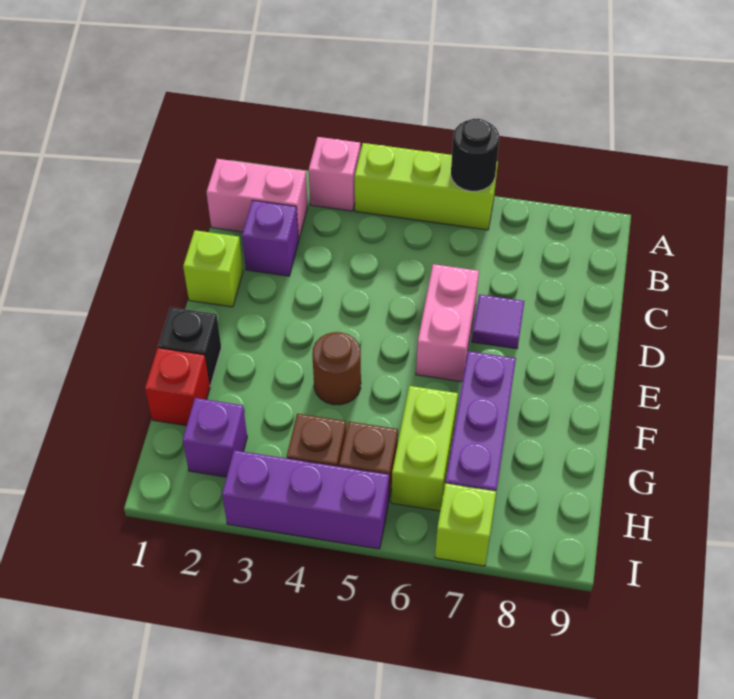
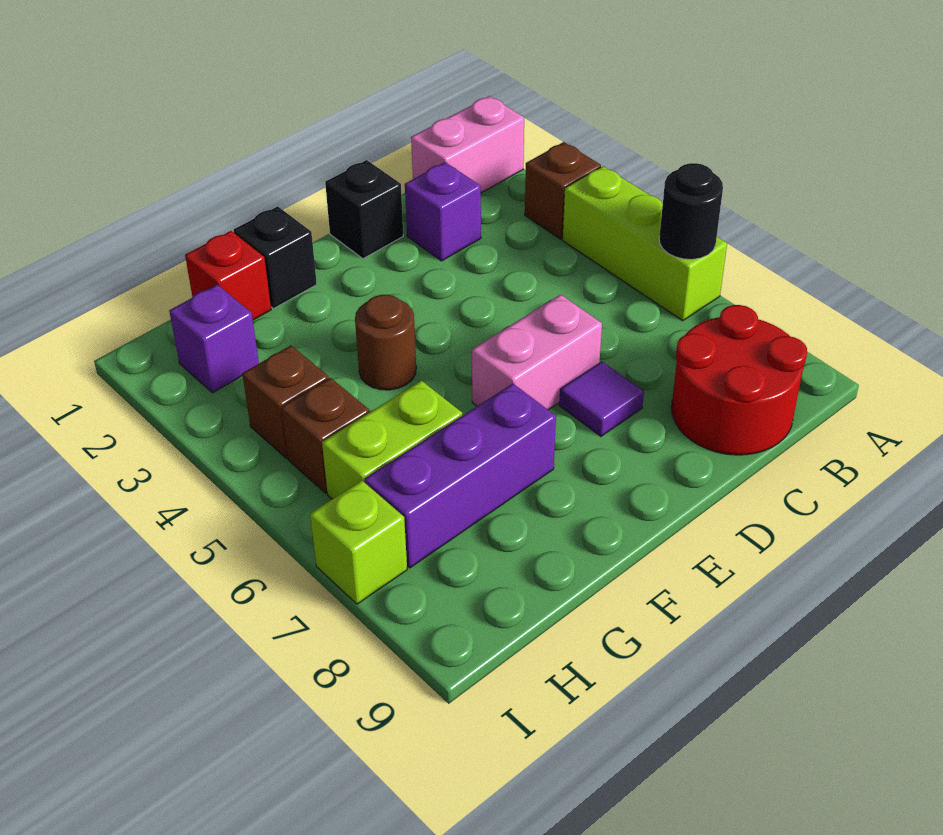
pink 1x1 brick [309,137,360,211] -> brown 1x1 brick [525,142,601,239]
pink 1x2 brick [206,159,308,240] -> pink 1x2 brick turned to [411,96,524,193]
none -> red 2x2 round brick [672,305,807,455]
lime 1x1 brick [183,230,243,307] -> black 1x1 brick [325,160,403,259]
purple 1x3 brick [222,450,389,549] -> none

